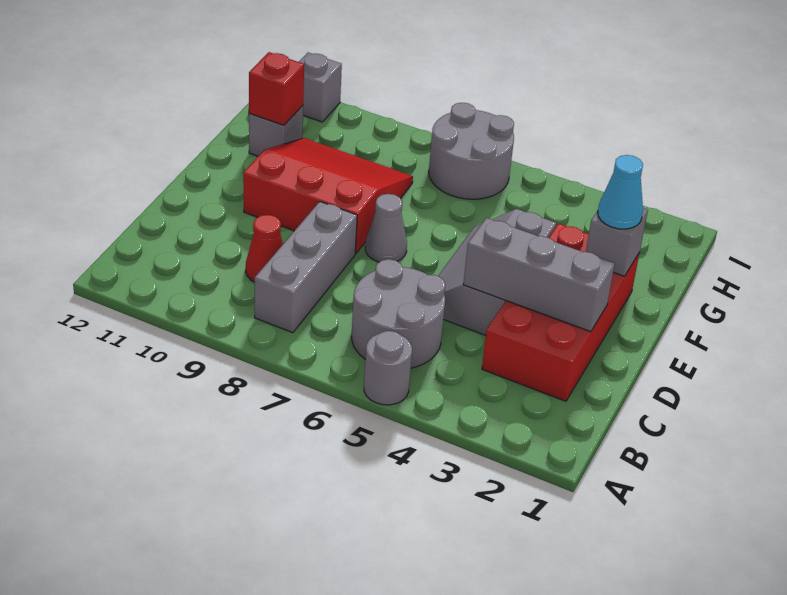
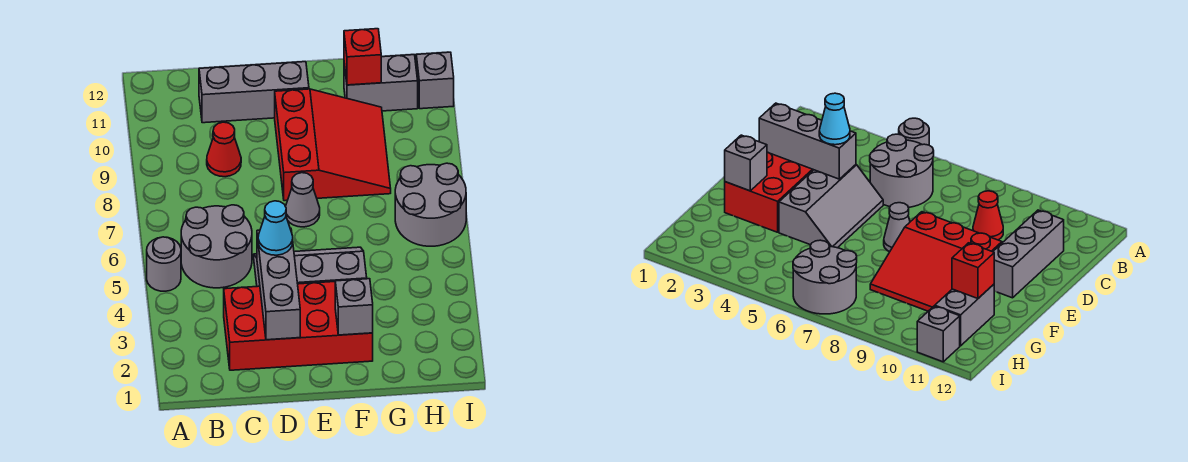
grey 1x3 brick [255,202,357,333] -> grey 1x3 brick moved to [199,62,309,123]
cyan 1x1 cone [598,155,643,229] -> cyan 1x1 cone moved to [258,201,293,255]
grey 1x1 brick [249,106,303,156] -> grey 1x2 brick [344,55,418,111]

